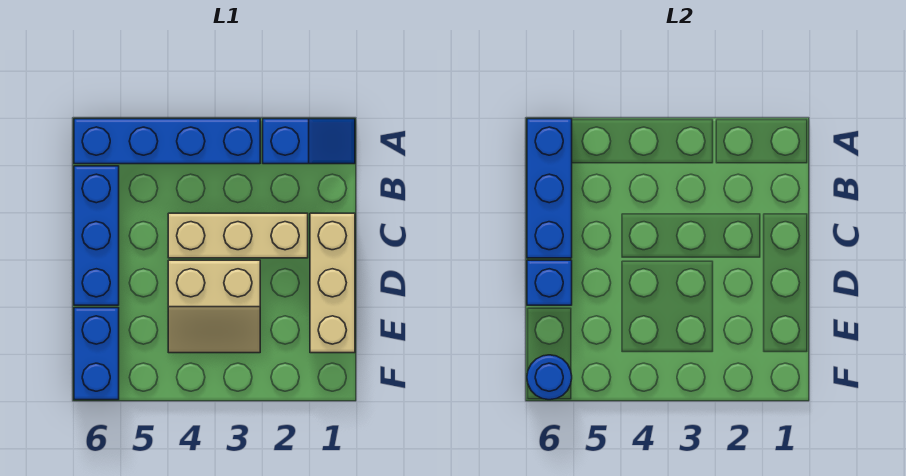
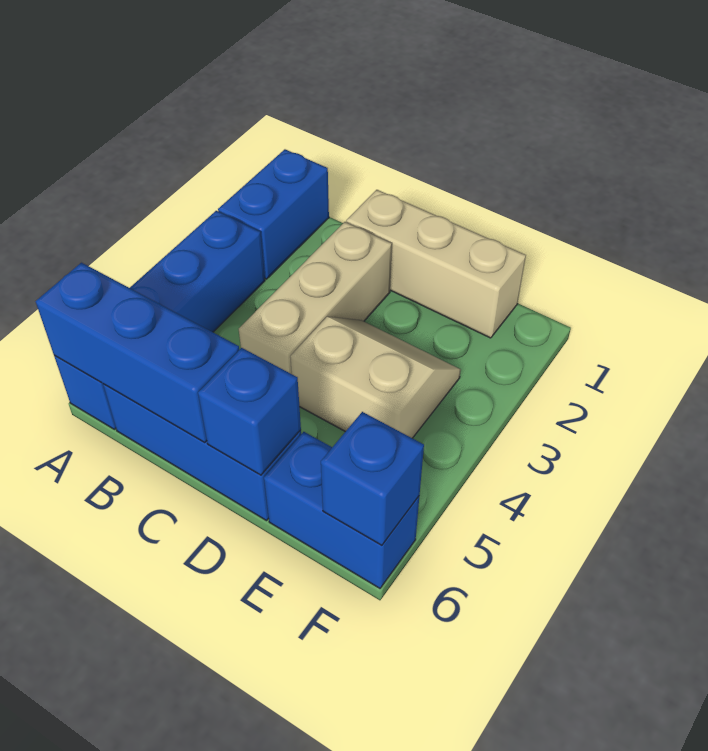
blue 1x2 slope [263,119,355,164] -> blue 1x2 brick [218,149,329,279]
tan 2x2 slope [168,260,260,353] -> tan 2x2 slope turned to [290,317,461,438]
blue 1x1 round brick [527,355,572,400] -> blue 1x1 brick [321,412,424,545]

